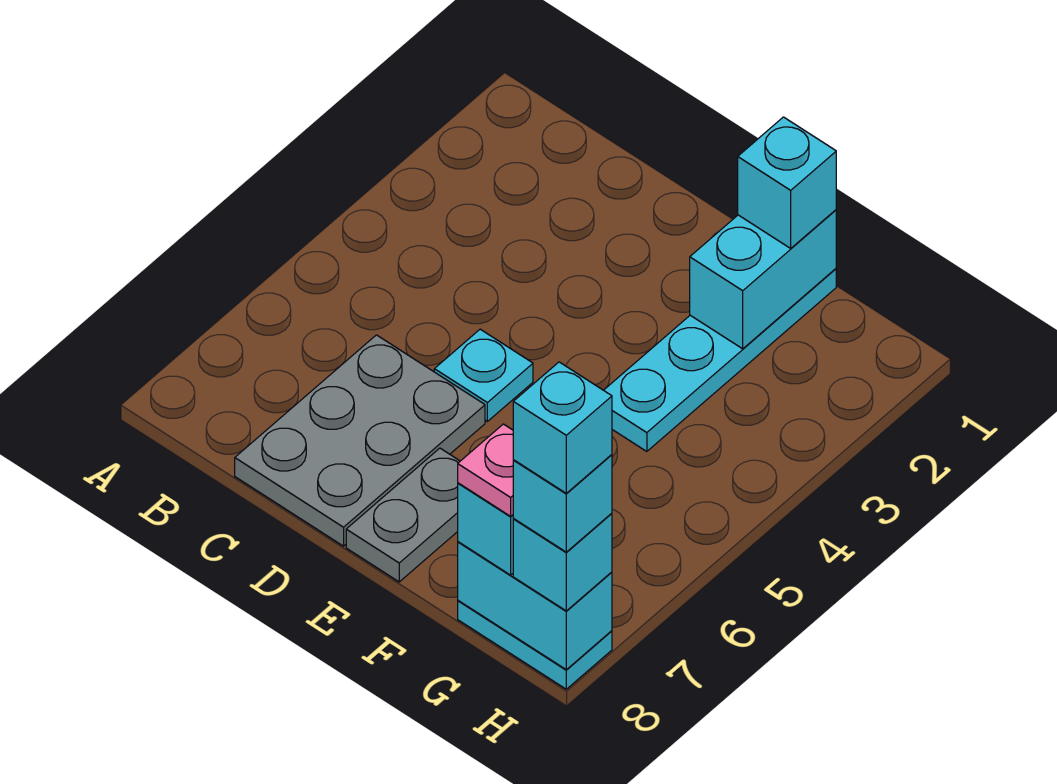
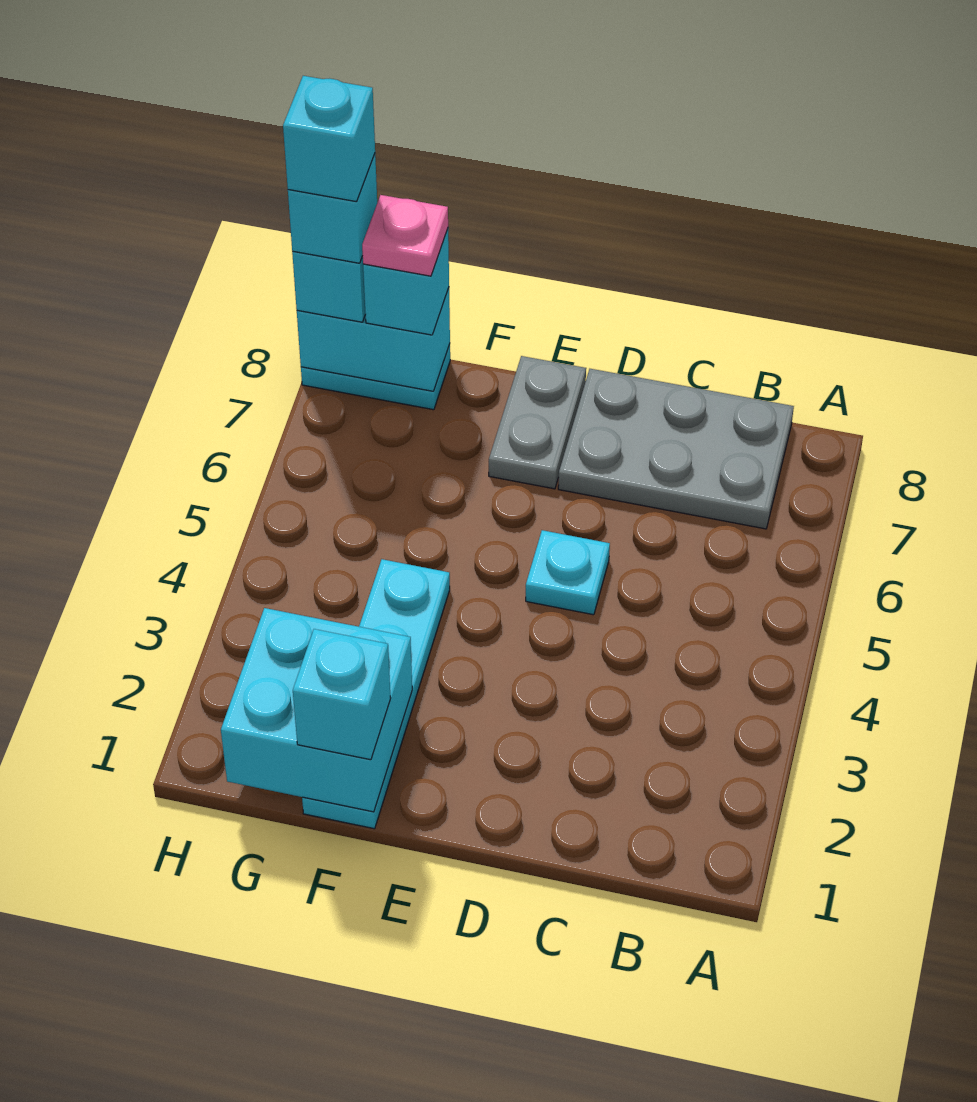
grey 2x3 plate [235,335,485,546] -> grey 2x3 plate turned to [558,369,794,529]
cyan 1x2 brick [690,210,836,349] -> cyan 2x2 brick [221,608,412,812]

